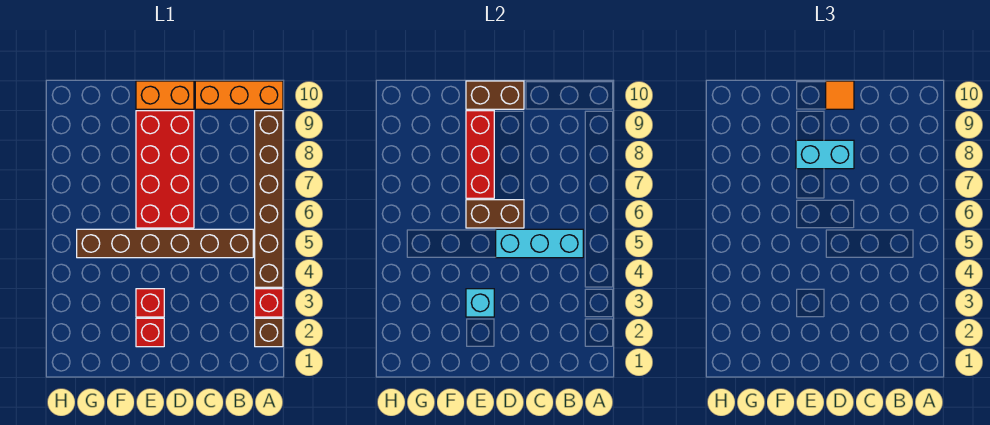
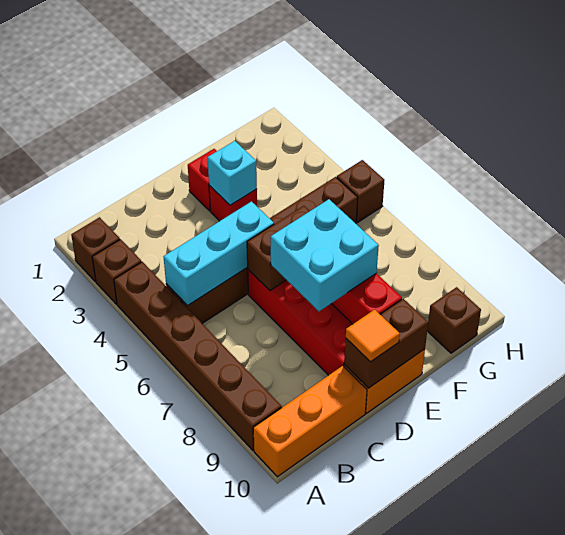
red 1x1 brick [255,289,283,317] -> brown 1x1 brick [92,239,142,304]
cyan 1x2 brick [796,140,854,169] -> cyan 2x2 brick [271,199,379,311]
none -> brown 1x1 brick [427,287,481,353]
none -> brown 1x1 brick [337,160,384,223]

